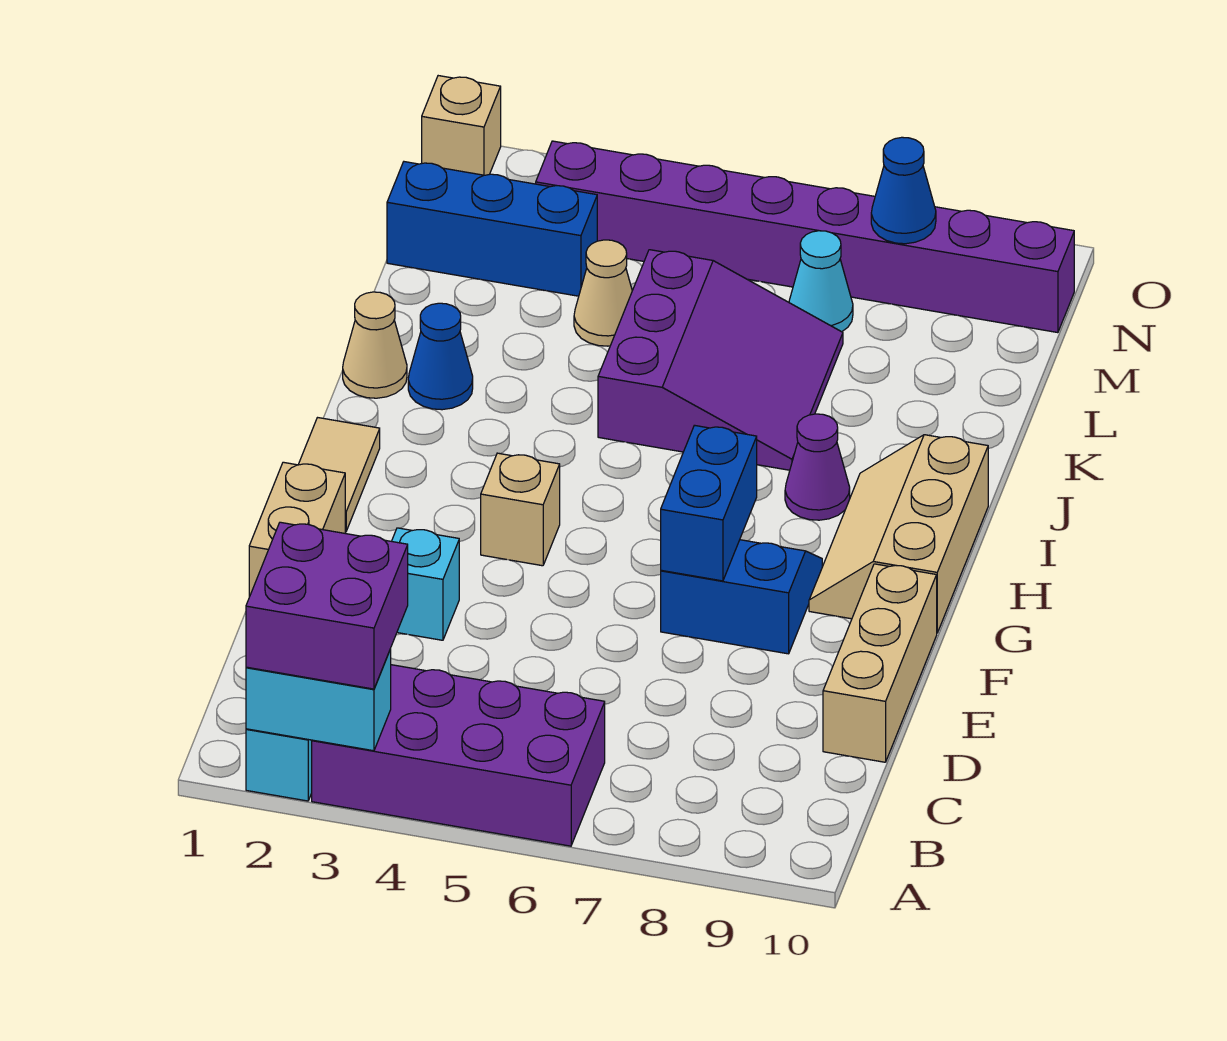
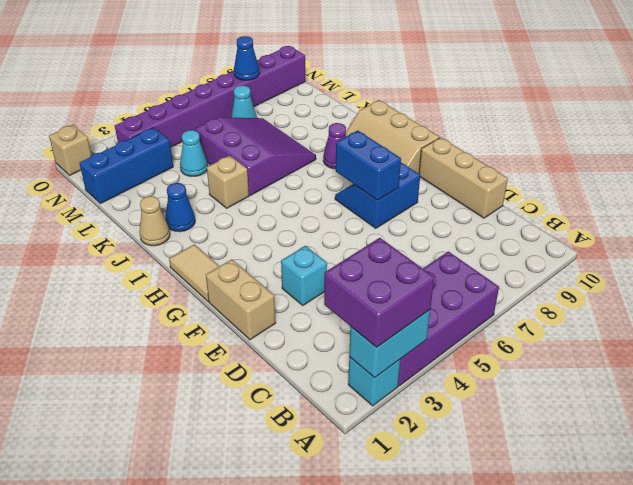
tan 1x1 brick [481,453,560,566] -> tan 1x1 brick moved to [207,155,249,208]
tan 1x1 cone [574,240,632,346] -> cyan 1x1 cone [180,130,208,176]

